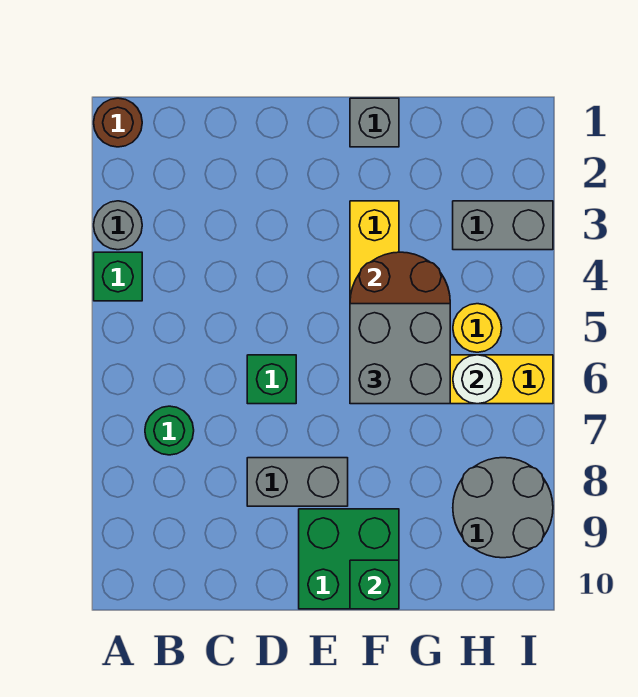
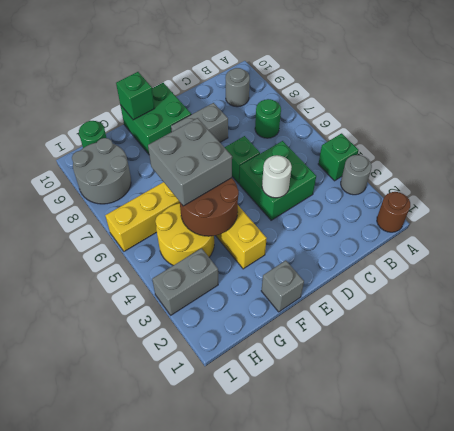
none -> grey 1x1 round brick [226,68,250,107]
none -> green 2x2 brick [239,141,316,220]
yellow 1x1 round brick [453,304,502,352] -> yellow 2x2 round brick [155,203,214,265]
white 1x1 round brick [453,355,502,404] -> white 1x1 round brick moved to [262,155,292,198]
none -> green 1x1 round brick [79,121,106,148]

